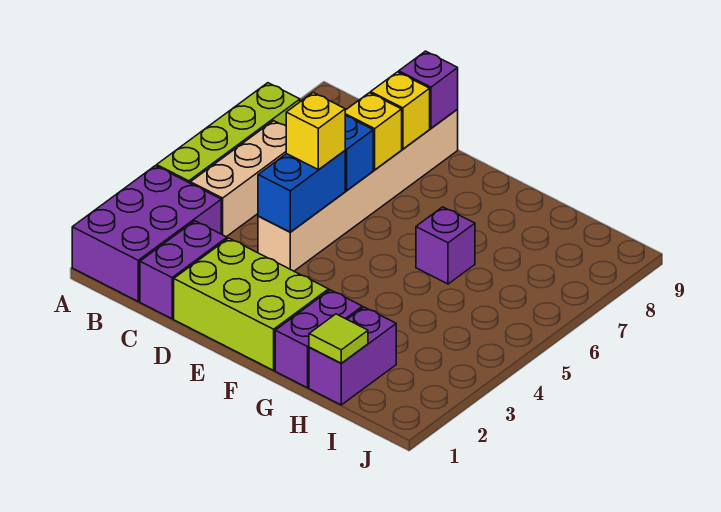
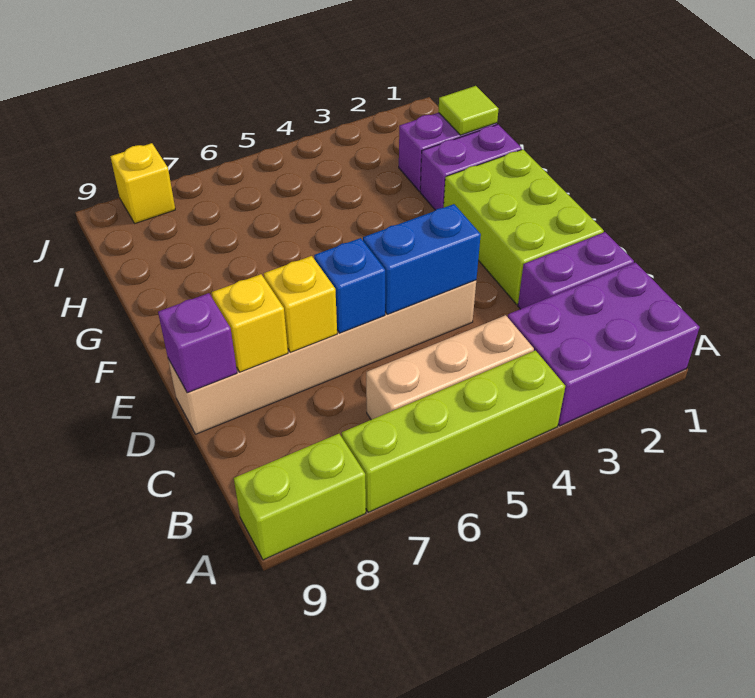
none -> lime 1x2 brick [234,434,366,560]
yellow 1x1 brick [286,92,345,170] -> yellow 1x1 brick moved to [110,143,175,223]
purple 1x1 brick [416,207,475,284] -> none

